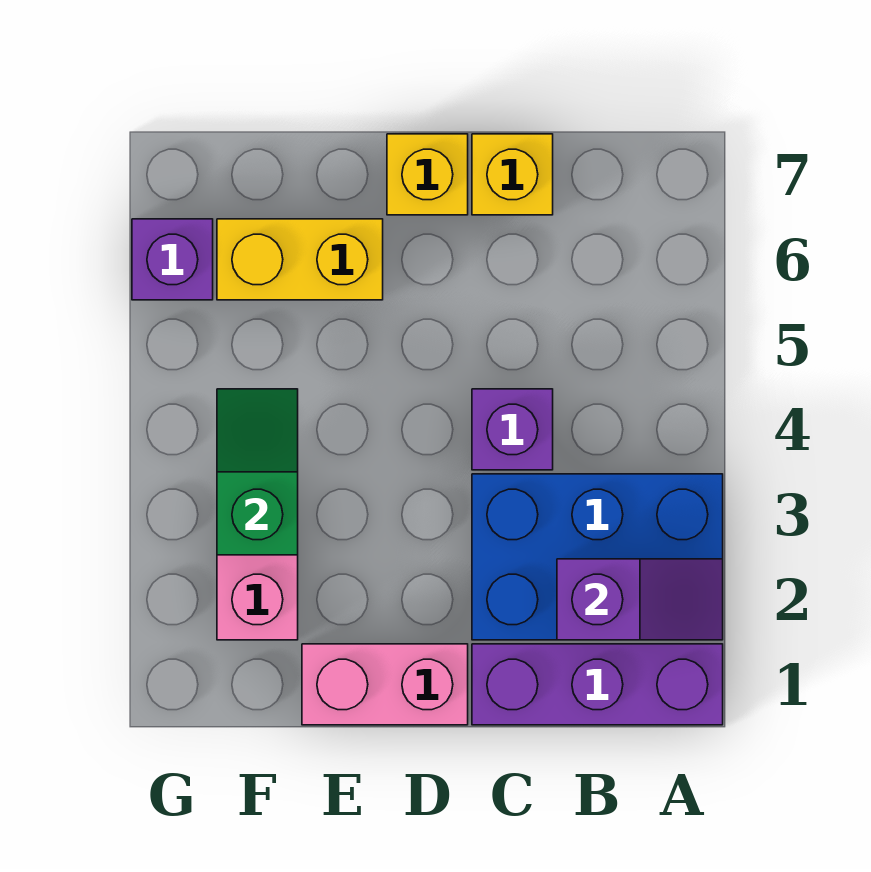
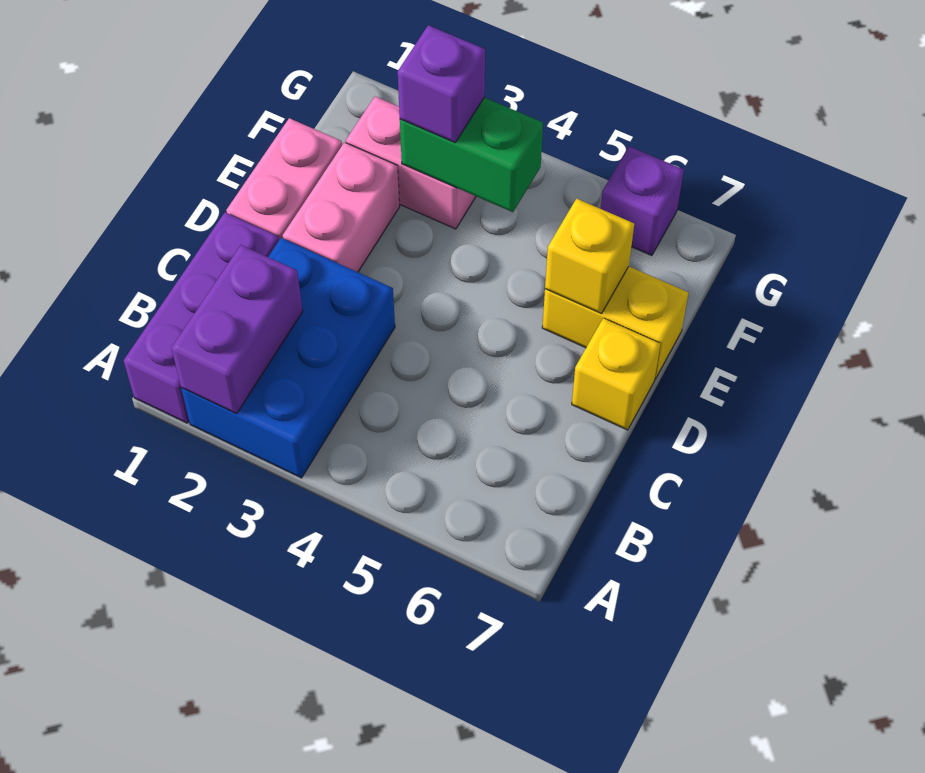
purple 1x2 slope [557,559,723,640] -> purple 1x2 brick [171,245,303,414]
purple 1x1 brick [472,389,553,470] -> purple 1x1 brick moved to [398,25,485,142]
yellow 1x1 brick [472,134,553,215] -> yellow 1x1 brick moved to [545,199,634,314]
none -> pink 1x2 brick [283,142,400,272]
yellow 1x2 brick [217,219,383,300] -> yellow 1x2 brick turned to [542,267,689,379]
green 1x2 slope [217,389,298,555] -> green 1x2 brick [400,98,543,212]

